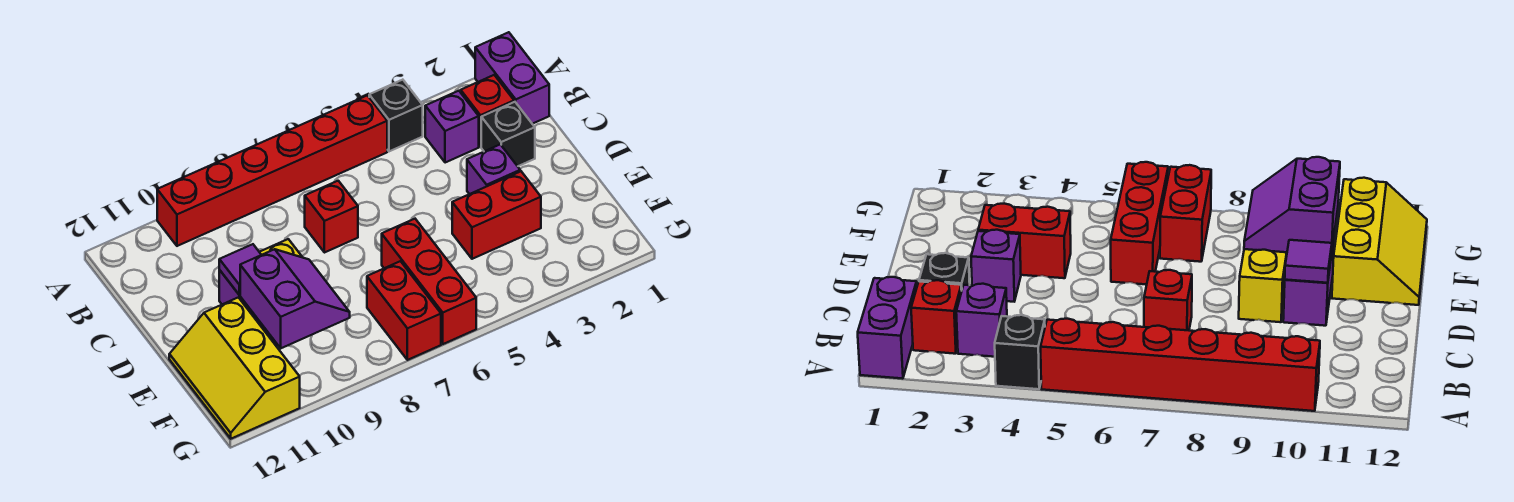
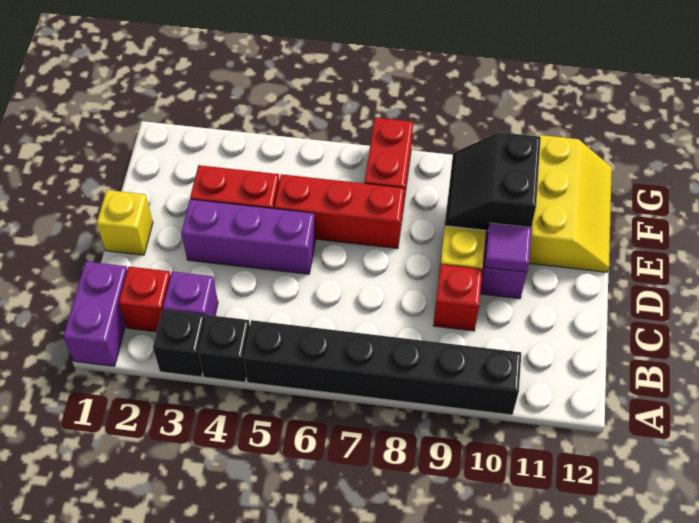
red 1x6 brick [157,95,387,246] -> black 1x6 brick [243,320,521,415]
black 1x1 brick [481,102,535,166] -> black 1x1 brick moved to [153,310,205,377]
red 1x1 brick [305,181,358,253] -> red 1x1 brick moved to [433,264,482,331]
none -> yellow 1x1 brick [97,190,153,255]
purple 1x1 brick [467,144,520,194] -> purple 1x3 brick [181,199,315,274]
red 1x3 brick [382,219,476,344] -> red 1x3 brick turned to [274,174,404,249]
purple 2x2 slope [240,249,350,348] -> black 2x2 slope [445,132,541,231]

